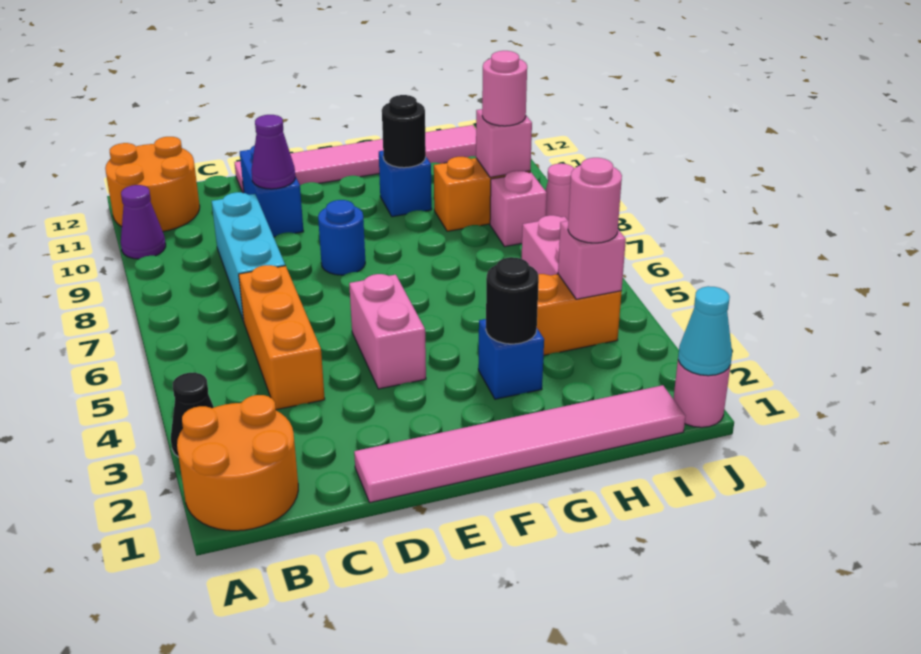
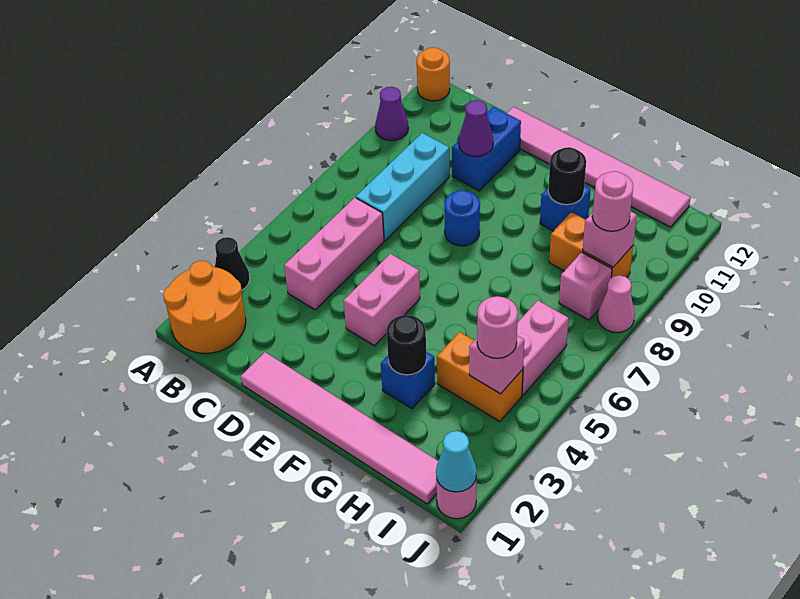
orange 2x2 round brick [105,137,200,231] -> orange 1x1 round brick [417,47,450,101]
orange 1x3 brick [239,265,325,410] -> pink 1x3 brick [284,198,384,310]

